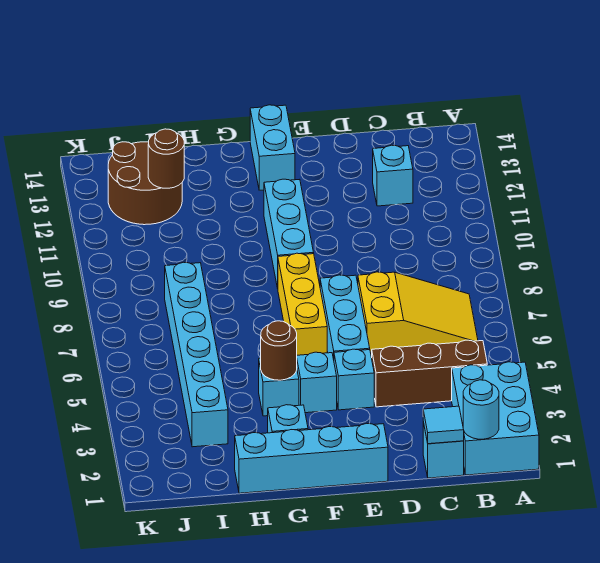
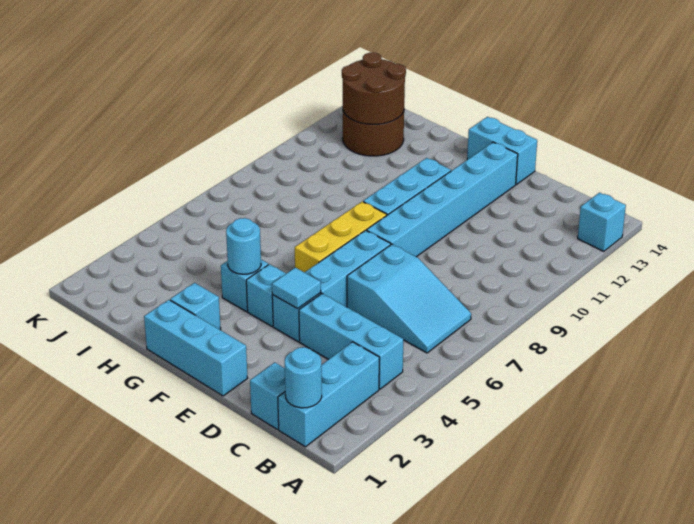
cyan 2x3 brick [452,362,539,475] -> cyan 1x3 brick [278,342,379,447]
brown 1x3 brick [371,340,487,407] -> cyan 1x3 brick [299,294,404,389]
yellow 2x3 slope [358,272,478,357] -> cyan 2x3 slope [347,244,471,353]
cyan 1x1 tile [423,406,464,444] -> cyan 1x1 tile moved to [272,267,321,309]
cyan 1x1 brick [373,145,413,206] -> cyan 1x1 brick moved to [578,193,626,251]
cyan 1x4 brick [235,423,388,493] -> cyan 1x3 brick [144,300,248,396]
cyan 1x2 brick [250,105,295,190] -> cyan 1x2 brick turned to [467,117,537,184]
brown 1x1 round brick [261,321,297,380] -> cyan 1x1 round brick [226,218,261,274]
cyan 1x6 brick [165,262,228,447] -> cyan 1x6 brick moved to [367,142,518,257]
brown 1x1 round brick [148,129,184,188] -> brown 2x2 round brick [342,53,406,124]

